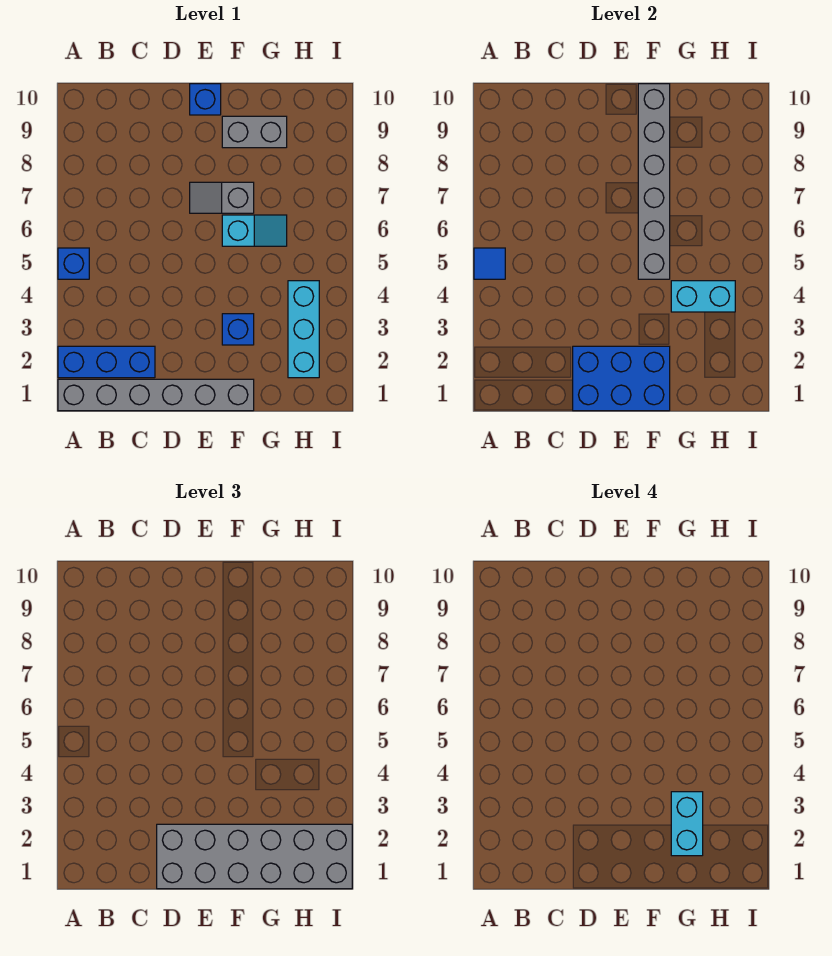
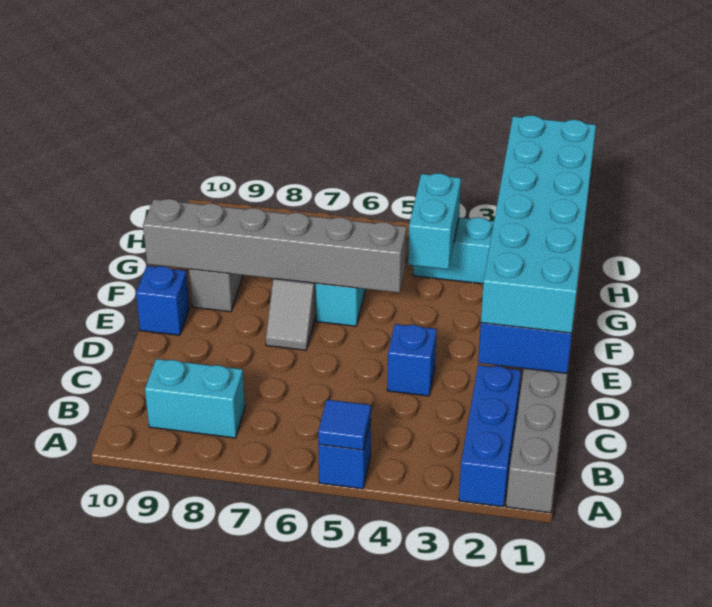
grey 2x6 brick [157,824,352,889] -> cyan 2x6 brick [481,115,596,333]
blue 1x1 brick [222,314,254,345] -> blue 1x1 brick moved to [387,324,437,396]
cyan 1x2 brick [671,792,703,856] -> cyan 1x2 brick moved to [145,359,245,438]

